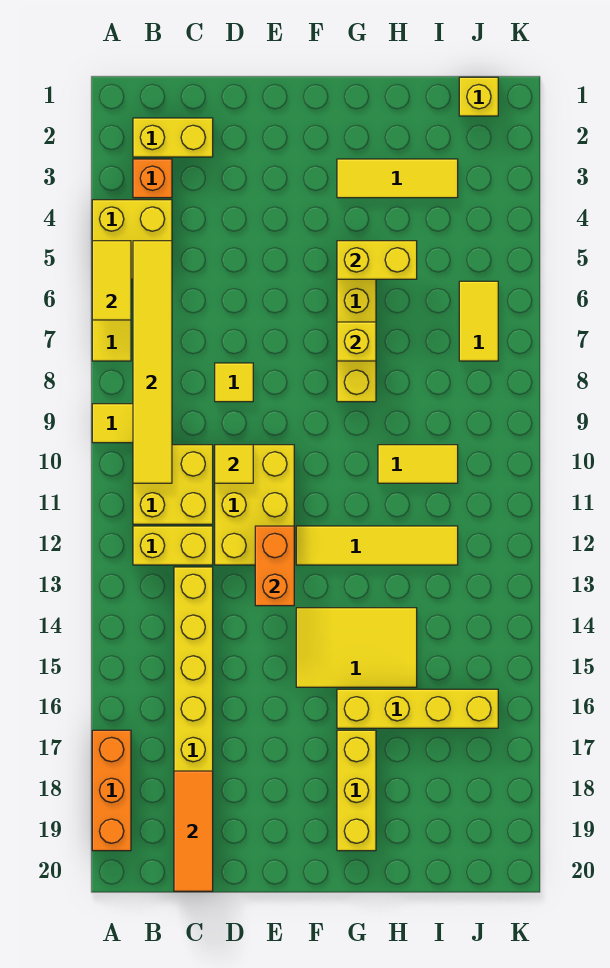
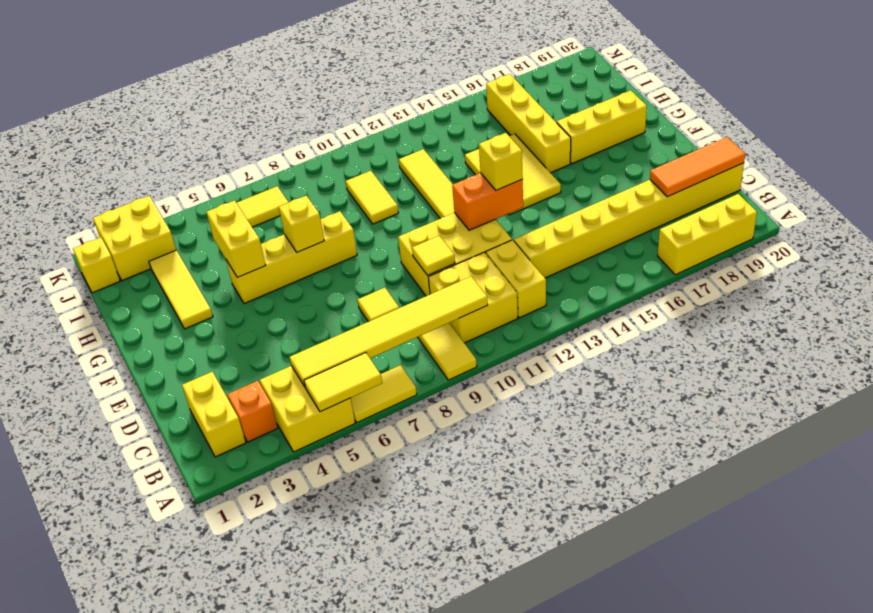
orange 1x3 brick [92,730,131,851] -> yellow 1x3 brick [658,194,757,275]
none -> yellow 1x1 brick [479,133,523,190]
none -> yellow 2x2 brick [93,196,176,280]

